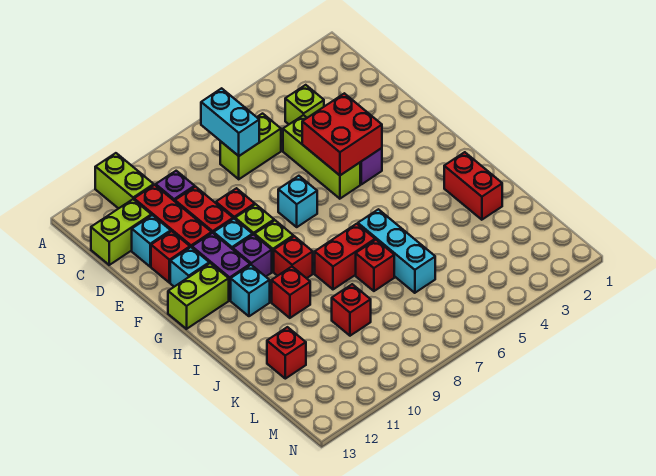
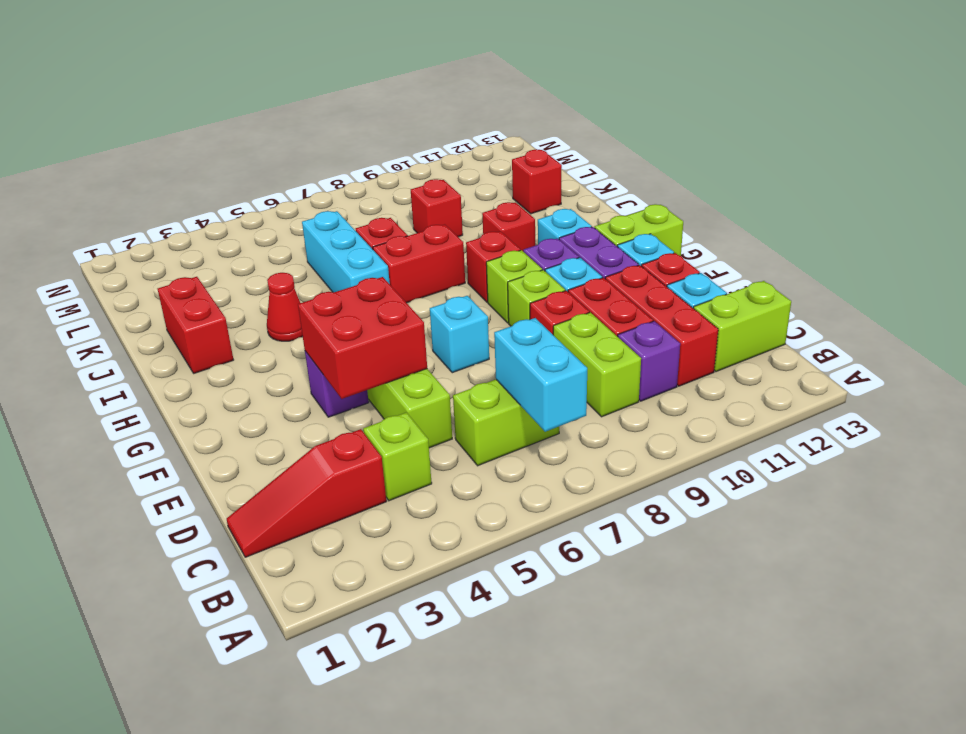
lime 1x2 brick [95,153,154,209] -> lime 1x2 brick moved to [553,312,641,417]
none -> red 1x3 slope [227,429,386,557]
none -> red 1x1 cone [267,273,303,341]

